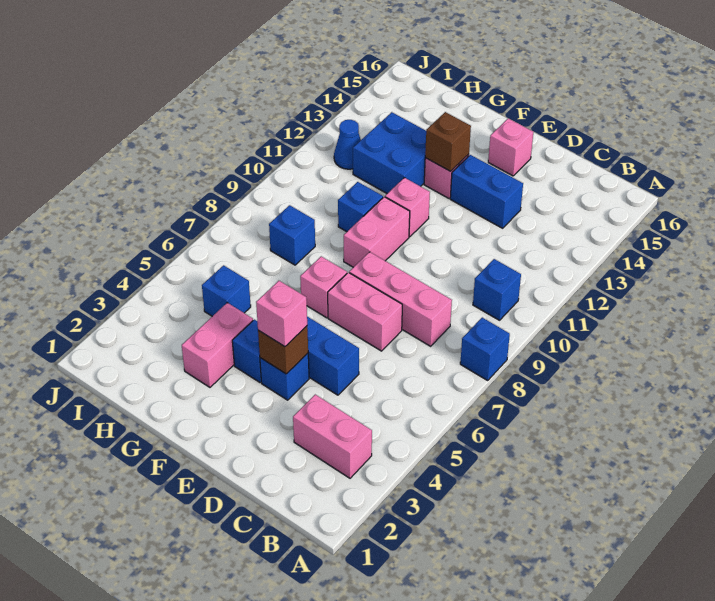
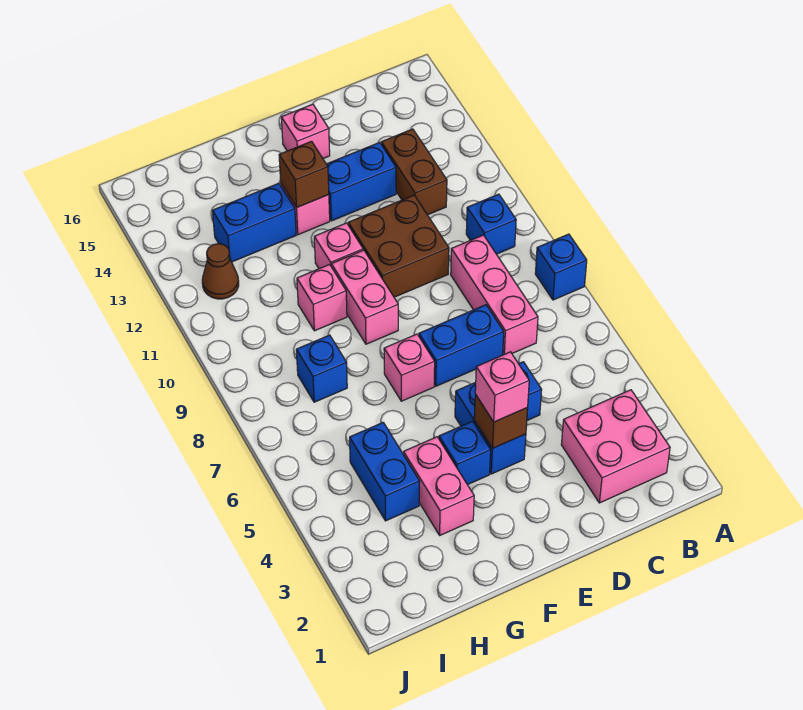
pink 1x2 brick [293,395,372,478] -> pink 2x2 brick [561,390,670,503]
pink 1x3 brick [349,252,452,346] -> pink 1x3 brick turned to [451,235,538,355]
none -> brown 1x2 brick [381,129,447,215]
pink 1x2 brick [328,272,402,351] -> blue 1x2 brick [419,305,504,386]
none -> brown 2x2 brick [348,195,449,297]
blue 1x1 brick [338,182,383,232] -> pink 1x1 brick [297,264,347,331]
blue 2x2 brick [353,112,426,193] -> blue 1x2 brick [212,183,296,262]
blue 1x1 brick [202,265,251,316] -> blue 1x2 brick [350,423,420,521]
blue 1x1 cone [334,120,361,169] -> brown 1x1 cone [202,244,239,299]

